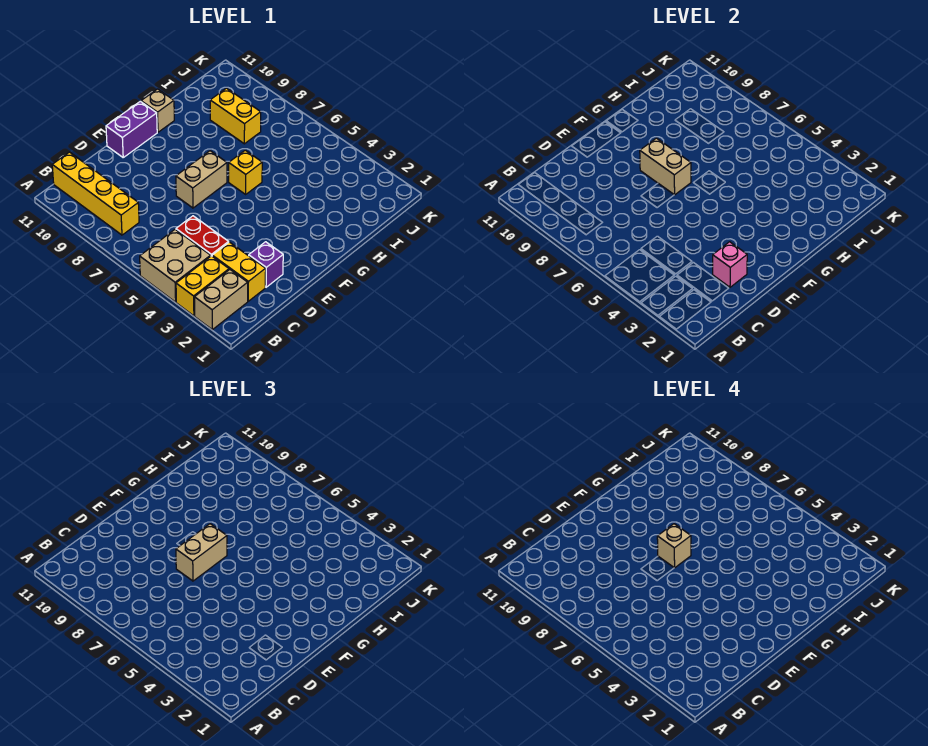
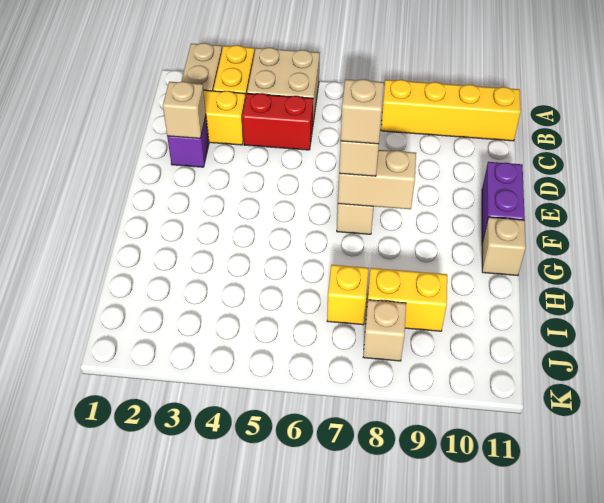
pink 1x1 brick [713,242,747,287] -> tan 1x1 brick [163,82,206,138]
yellow 1x1 brick [229,150,262,194] -> yellow 1x1 brick moved to [327,265,369,325]
none -> tan 1x1 brick [363,300,406,361]

